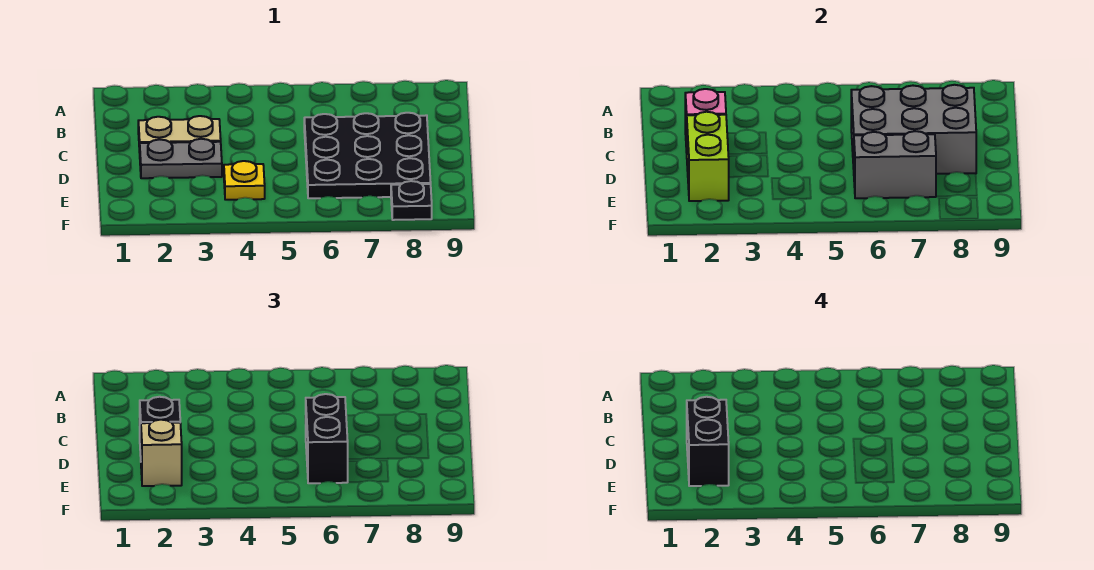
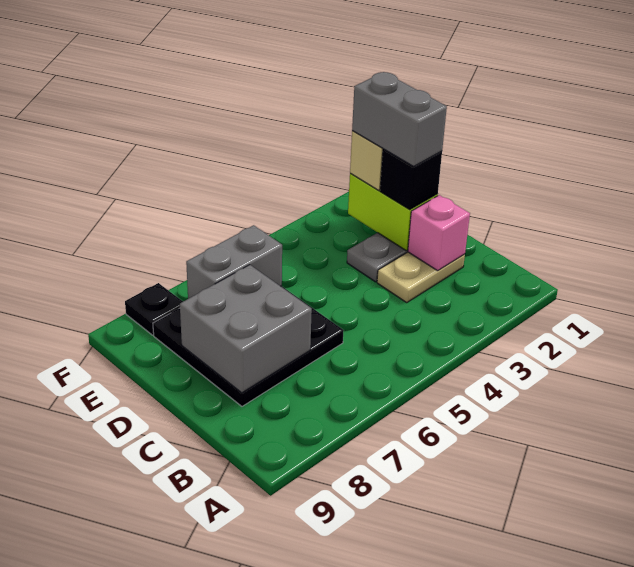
grey 2x3 brick [851,85,976,174] -> grey 2x2 brick [180,265,312,393]
black 1x2 brick [687,397,729,486] -> grey 1x2 brick [352,72,447,166]
black 1x2 brick [306,394,348,483] -> none
yellow 1x1 plate [224,161,265,200] -> none

